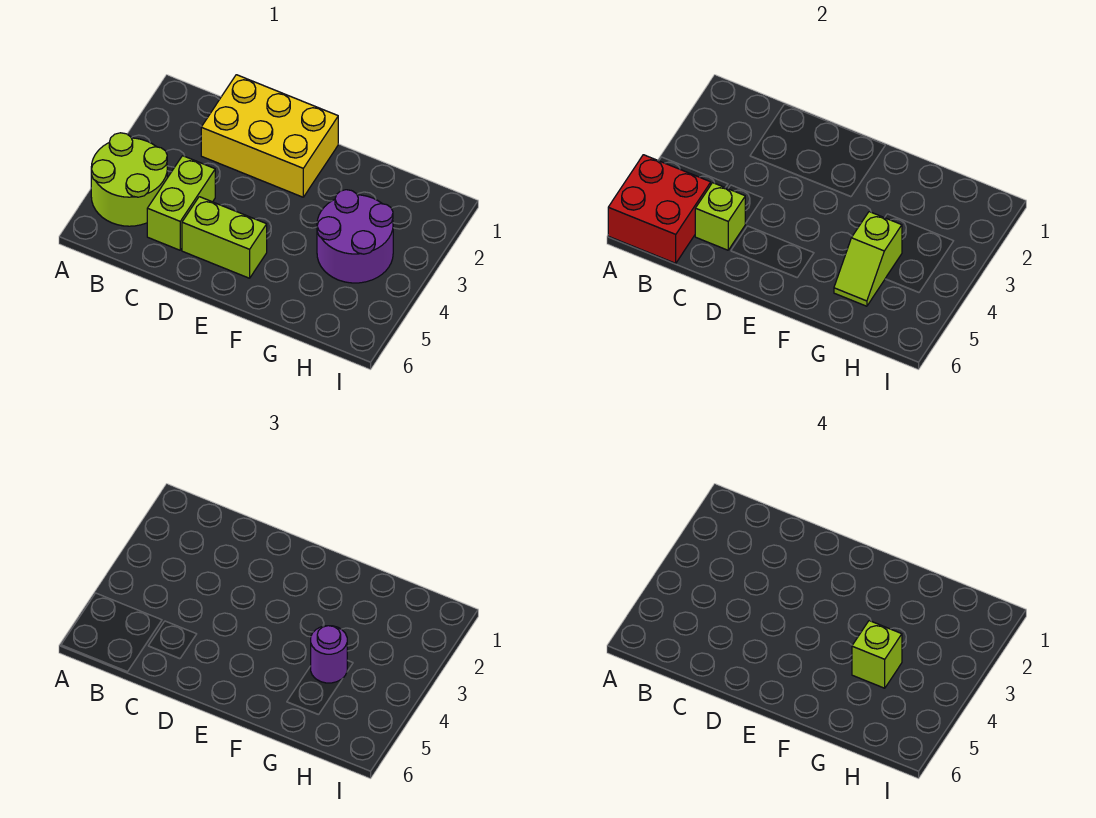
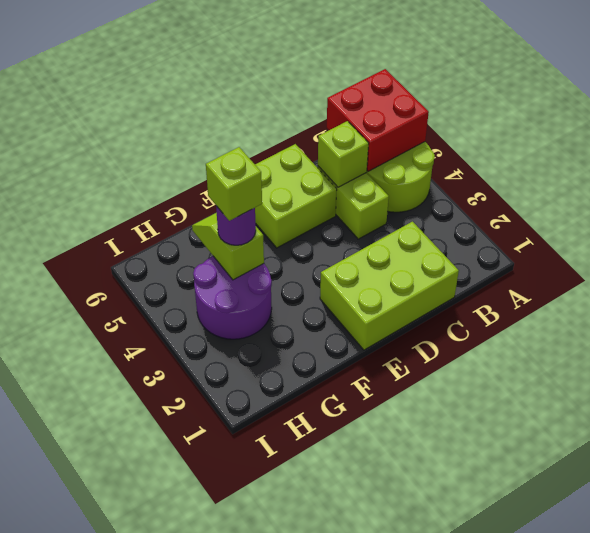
yellow 2x3 brick [201,75,338,197] -> lime 2x3 brick [320,222,459,350]
lime 1x2 brick [182,197,267,278] -> lime 2x2 brick [255,144,337,248]

